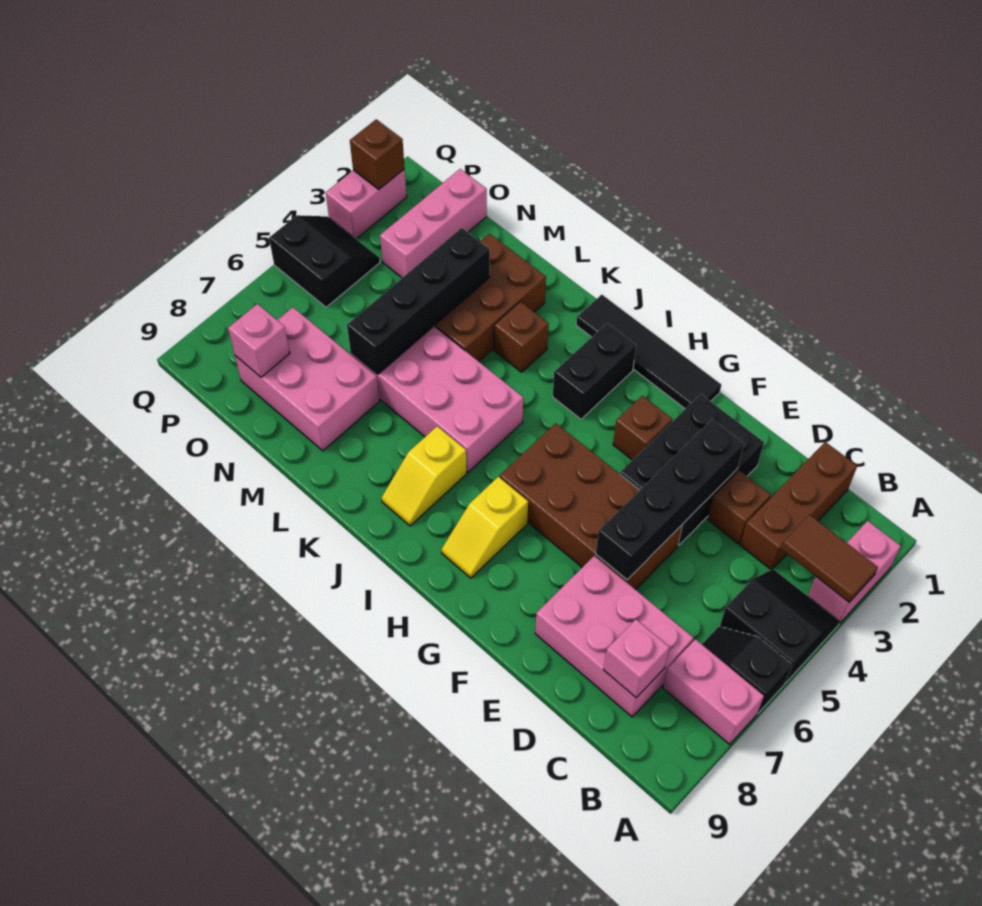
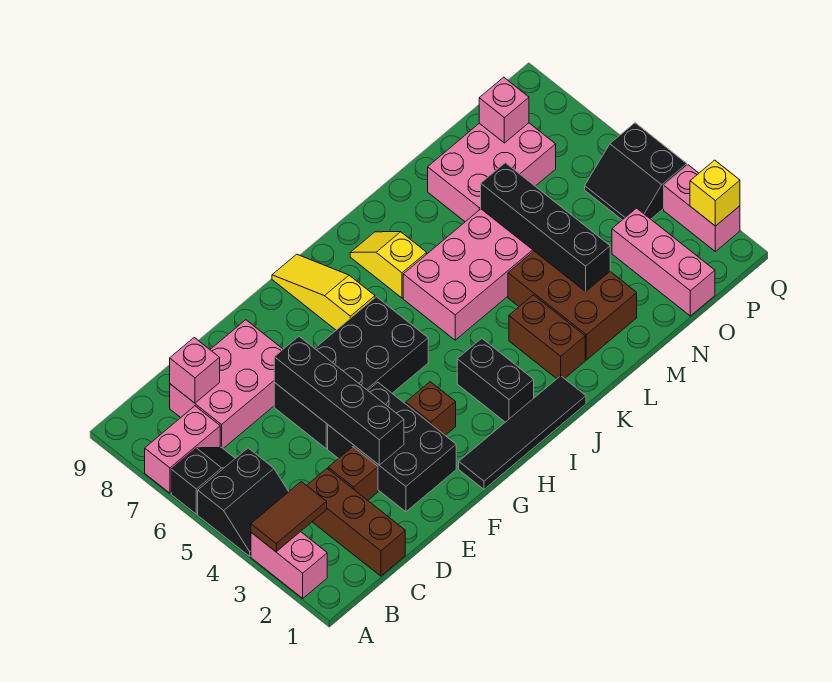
brown 2x4 brick [500,423,683,590] -> black 2x4 brick [274,297,428,448]
yellow 1x2 slope [442,477,528,578] -> yellow 1x3 slope [272,254,375,330]
brown 1x1 brick [494,302,549,372] -> brown 1x2 brick [509,295,585,379]
black 2x2 slope [269,215,380,307] -> black 2x2 slope turned to [585,123,687,220]
brown 1x1 brick [350,119,405,189] -> yellow 1x1 brick [690,160,740,226]

